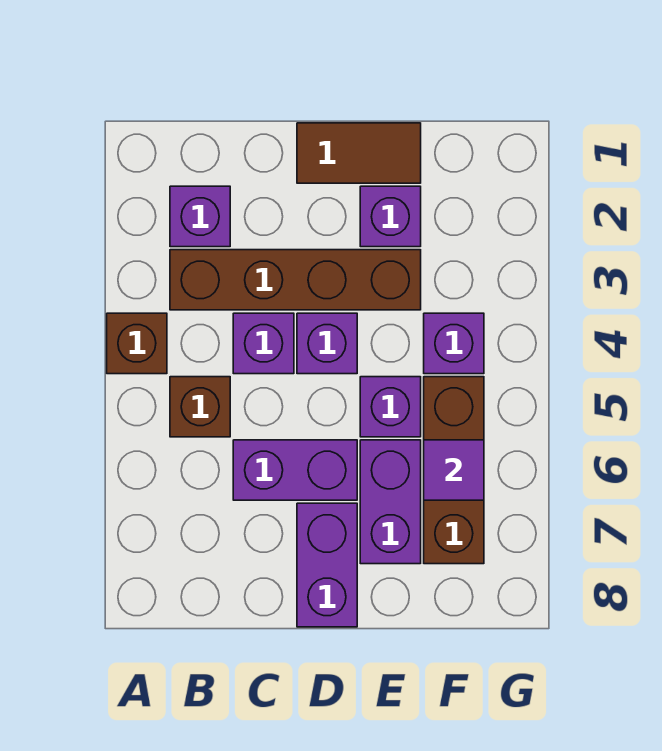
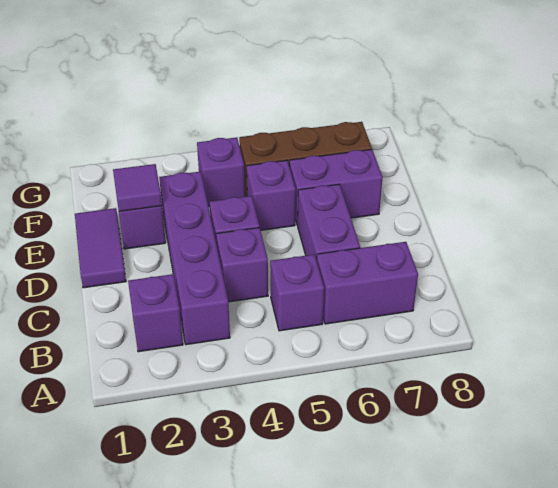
brown 1x1 brick [107,313,167,374] -> none
brown 1x4 brick [170,250,421,310] -> purple 1x4 brick [159,171,230,345]
brown 1x1 brick [170,377,230,437] -> purple 1x1 brick [270,254,324,331]
brown 1x2 tile [297,123,421,183] -> purple 1x2 tile [75,208,126,288]
purple 1x2 brick [297,503,357,627] -> purple 1x2 brick moved to [317,242,418,324]
purple 1x1 tile [424,440,484,500] -> purple 1x1 tile moved to [113,164,162,211]

